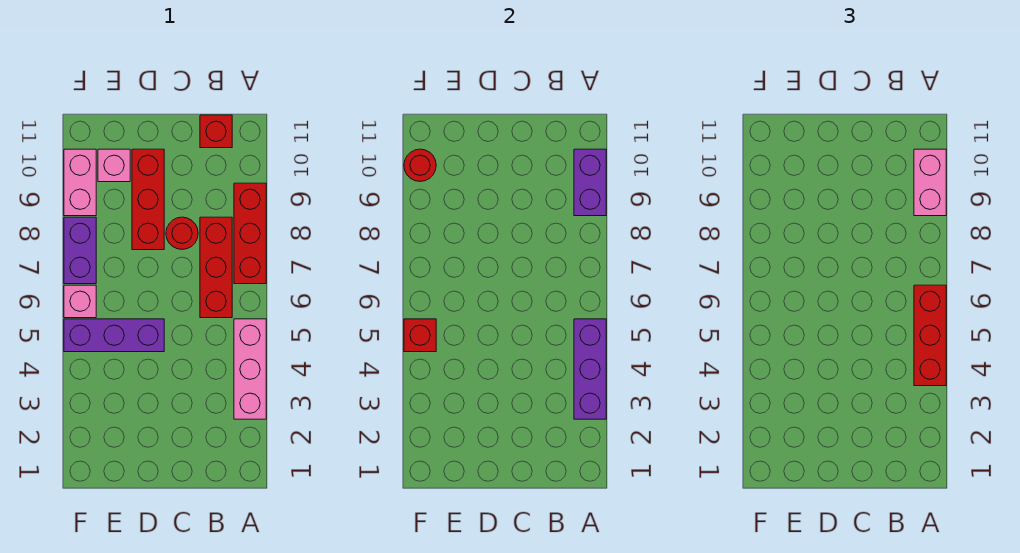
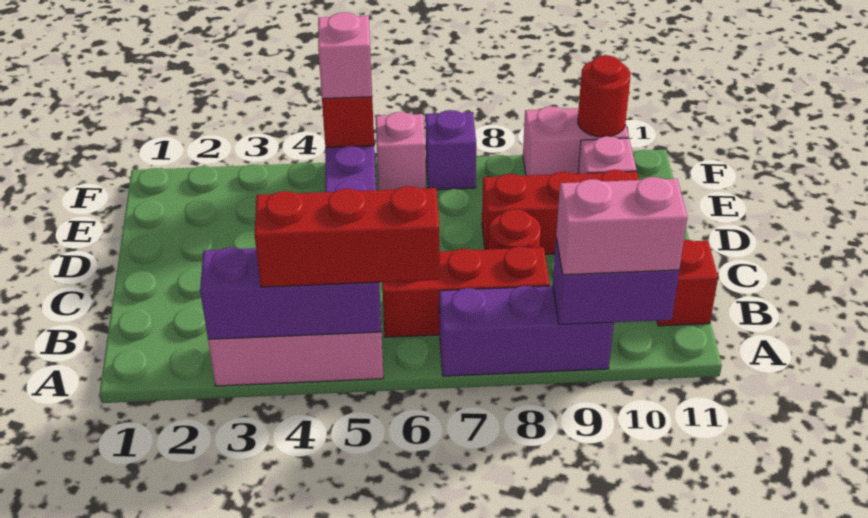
red 1x3 brick [234,183,266,284] -> purple 1x3 brick [439,286,614,376]
none -> pink 1x1 brick [318,12,372,99]
purple 1x2 brick [64,217,96,284] -> purple 1x1 brick [425,110,476,190]

